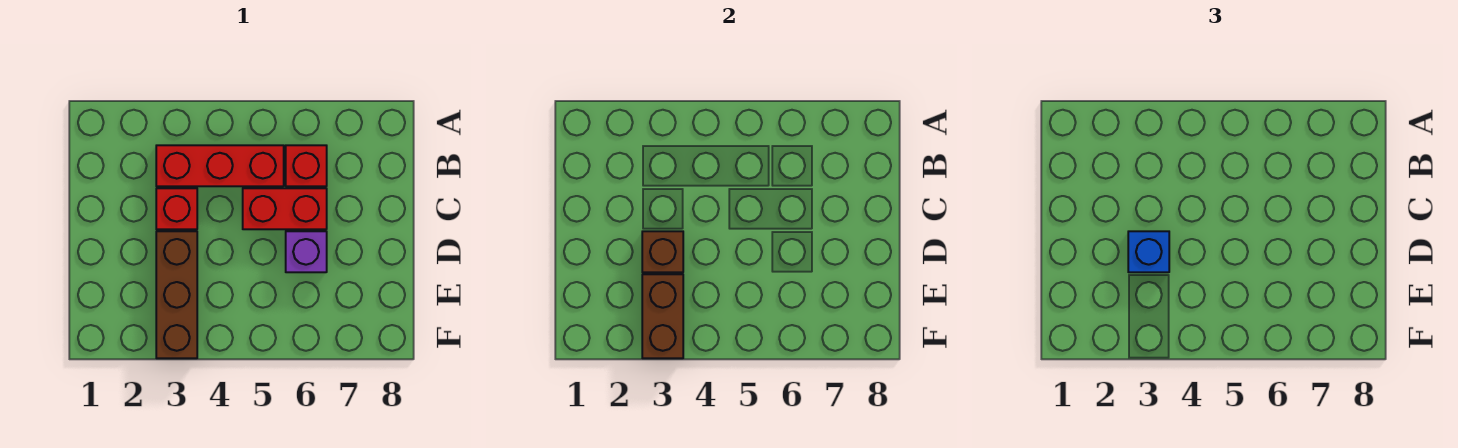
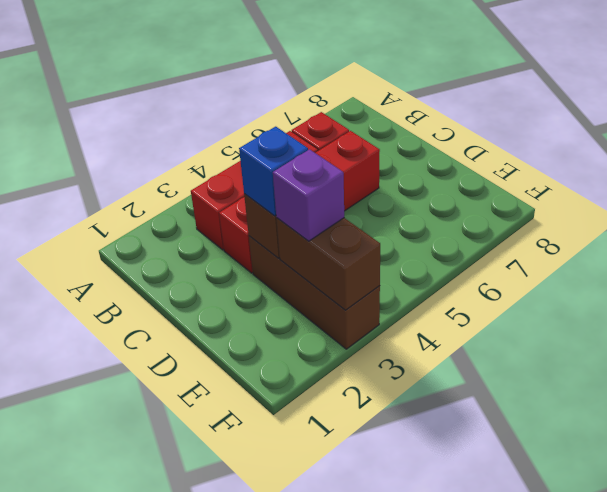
purple 1x1 brick [286,231,327,272] -> purple 1x1 brick moved to [273,149,344,241]

